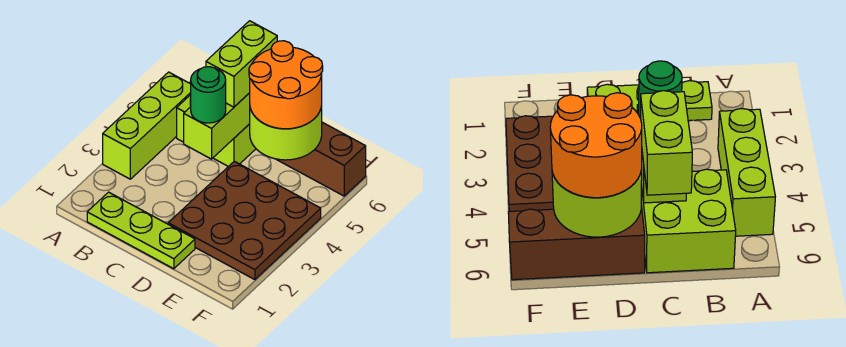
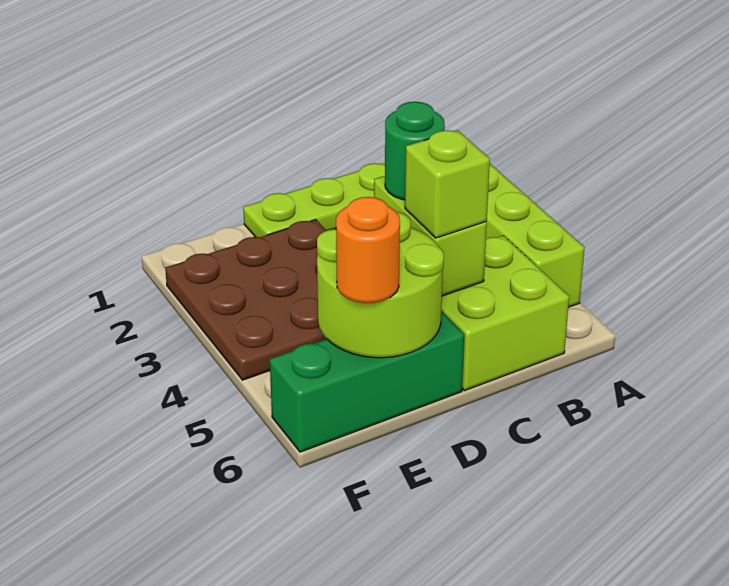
lime 1x2 brick [206,21,277,107] -> lime 1x1 brick [405,130,490,238]
orange 2x2 round brick [249,41,323,129] -> orange 1x1 round brick [336,197,400,303]
brown 1x3 brick [276,122,366,196] -> green 1x3 brick [270,311,464,452]

